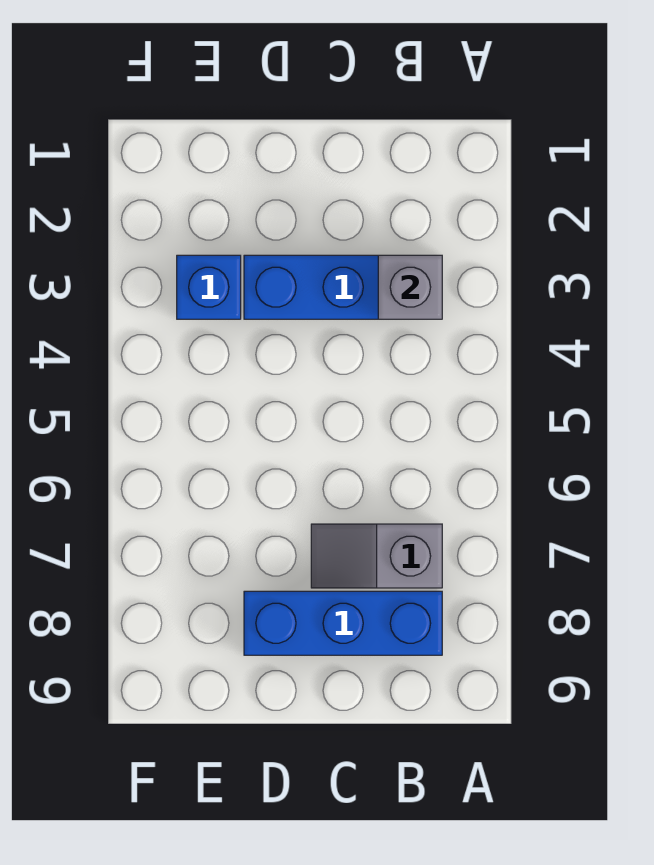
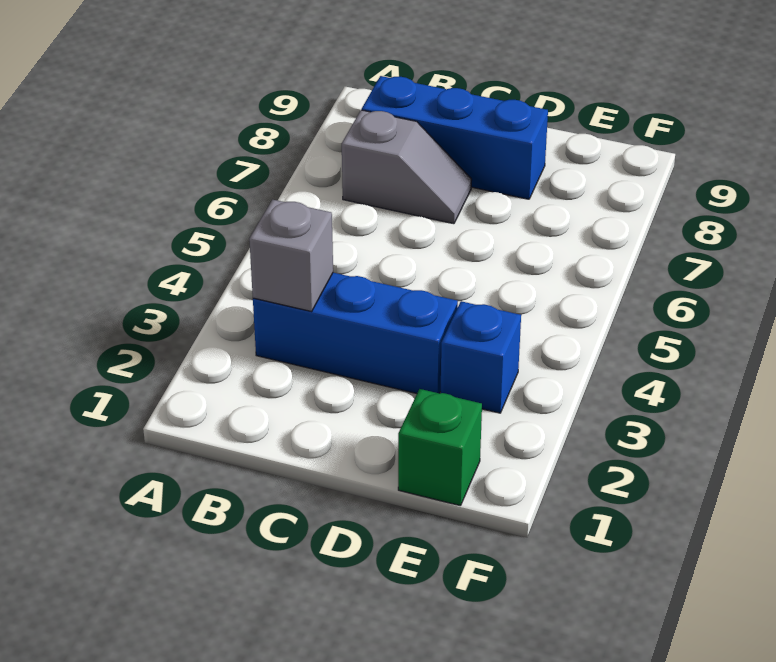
none -> green 1x1 brick [398,389,482,506]

